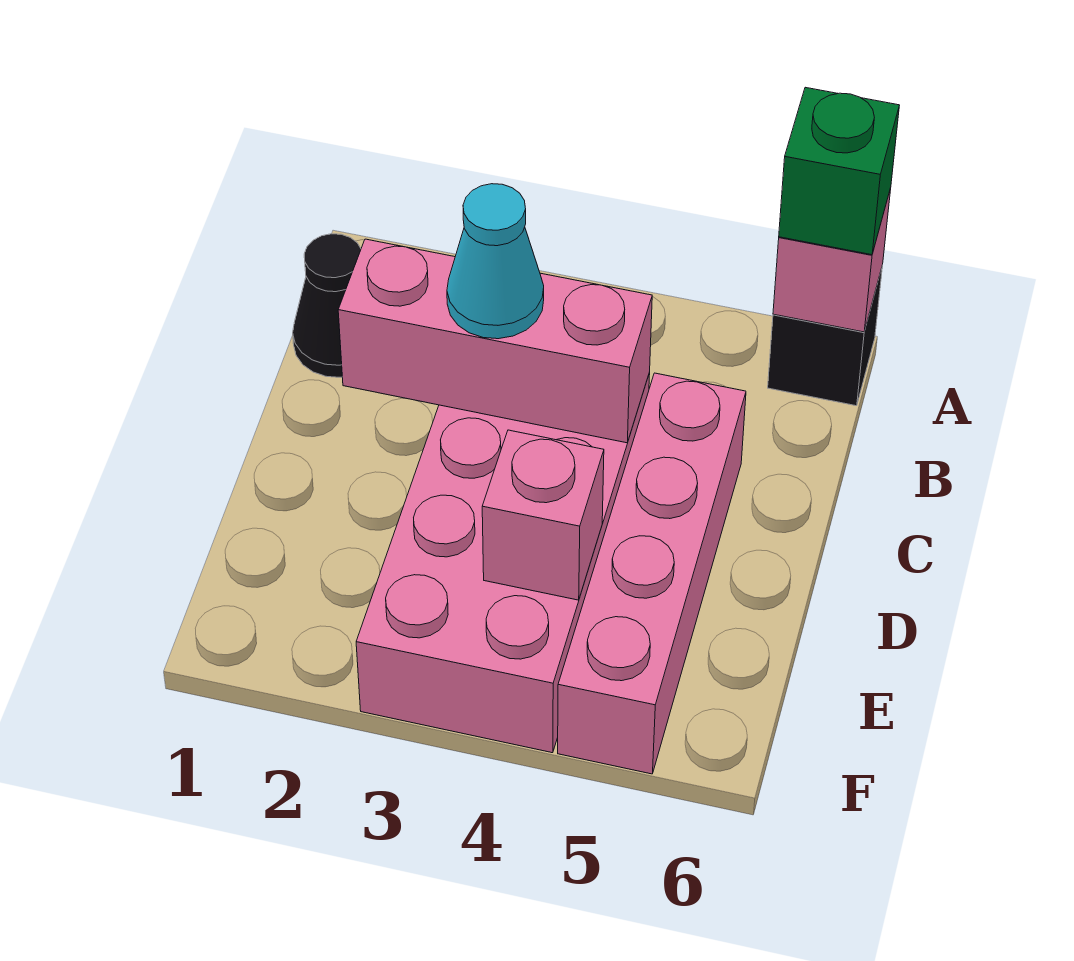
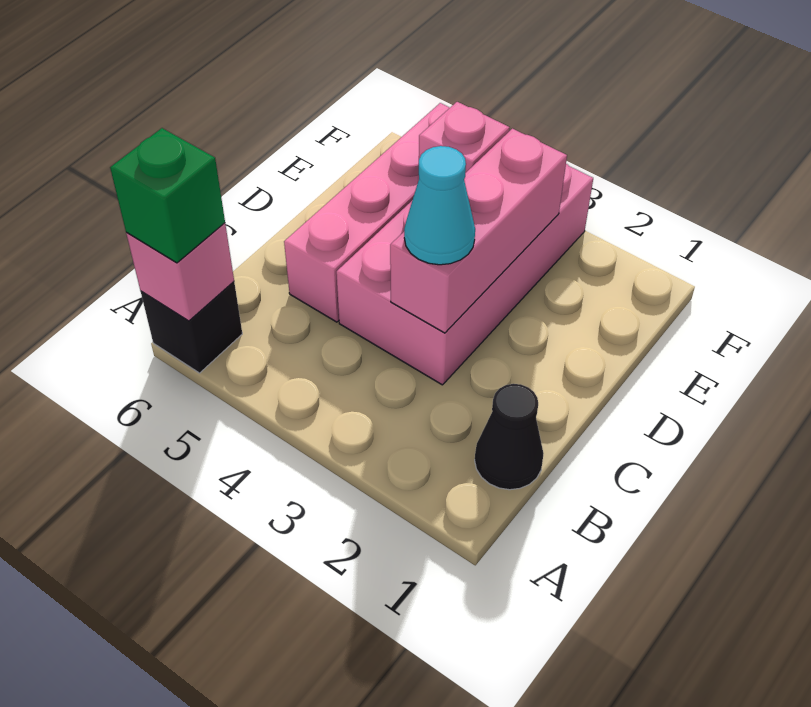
pink 1x3 brick [338,239,652,443] -> pink 1x3 brick turned to [390,129,567,333]

